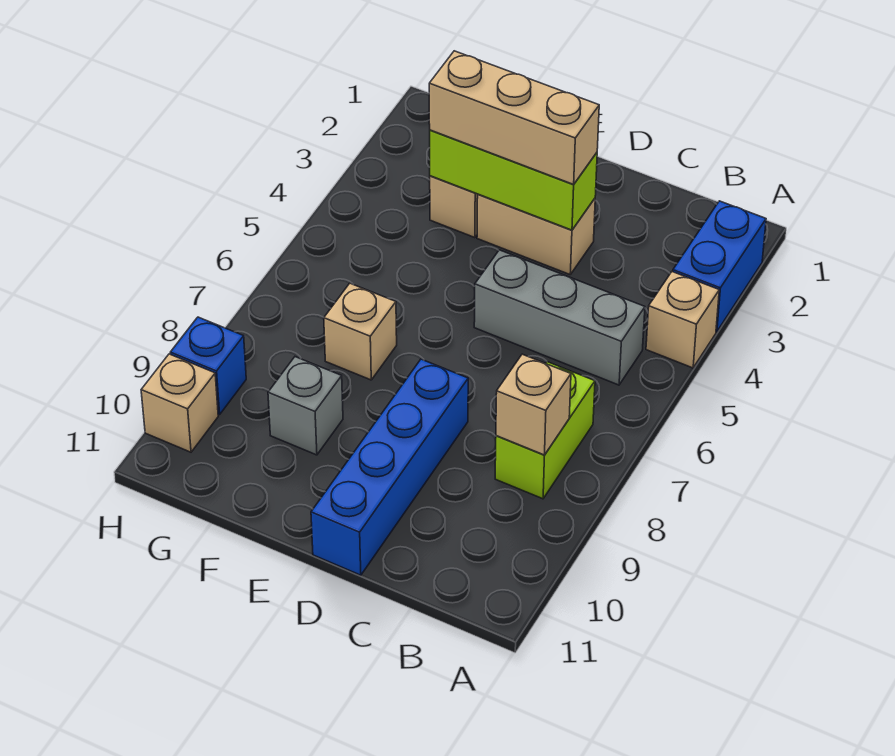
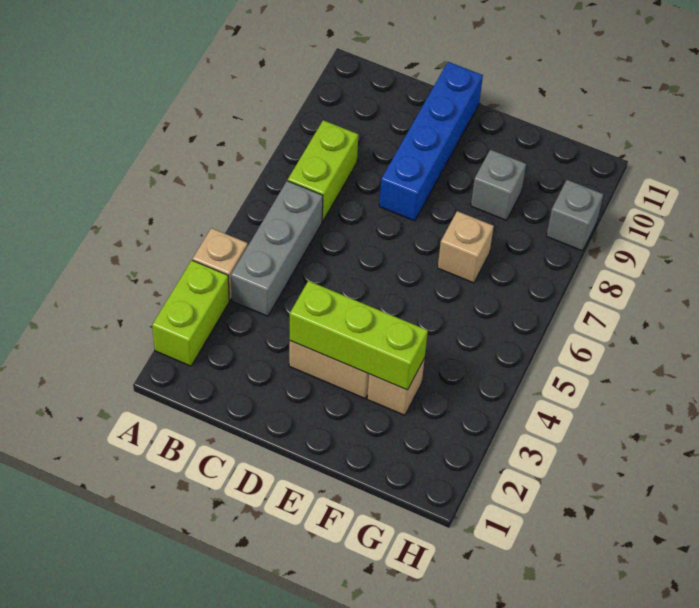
blue 1x2 brick [673,201,766,332] -> lime 1x2 brick [152,260,229,366]
grey 1x3 brick [474,250,645,385] -> grey 1x3 brick turned to [231,181,323,316]
tan 1x1 brick [496,354,571,455] -> none
tan 1x3 brick [429,51,599,184] -> none
blue 1x1 brick [170,317,246,415] -> grey 1x1 brick [547,180,603,251]
tan 1x1 brick [141,354,218,452] -> none

